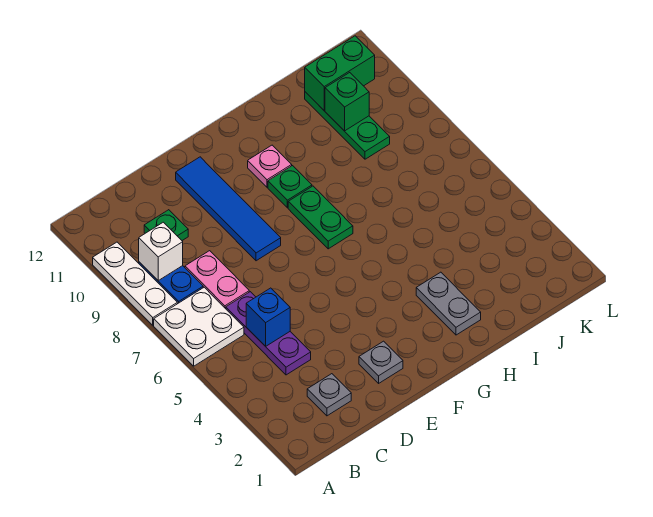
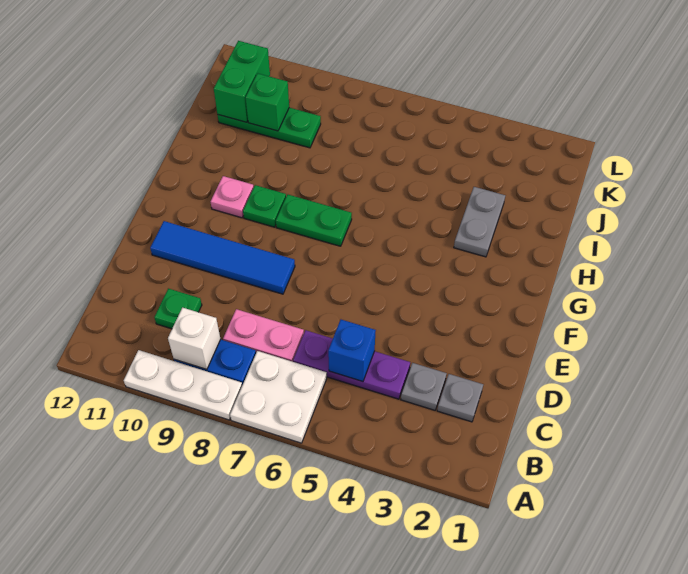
grey 1x1 plate [359,341,403,383] -> grey 1x1 plate moved to [401,363,447,410]
grey 1x2 plate [416,272,481,335] -> grey 1x2 plate turned to [454,187,505,257]

